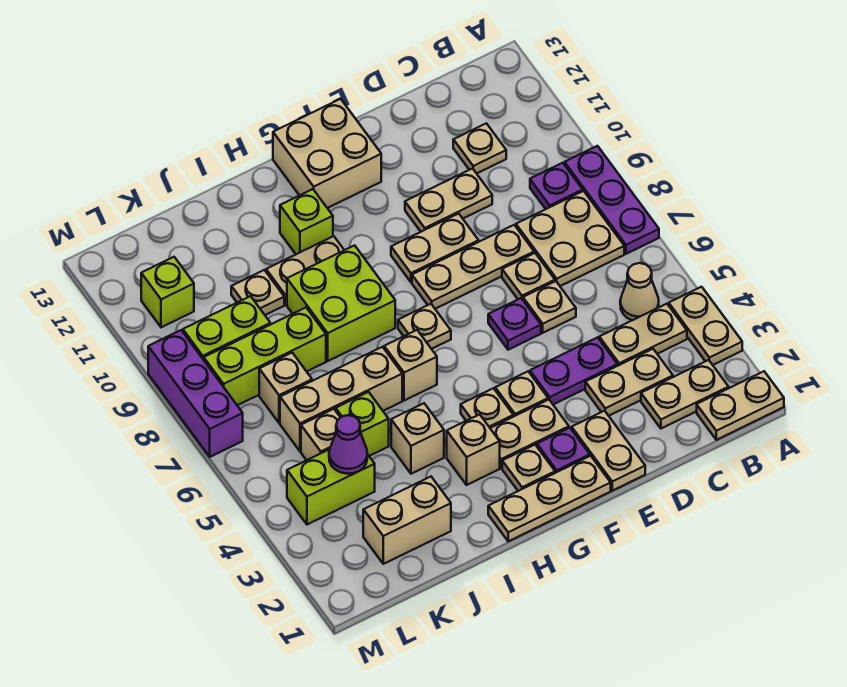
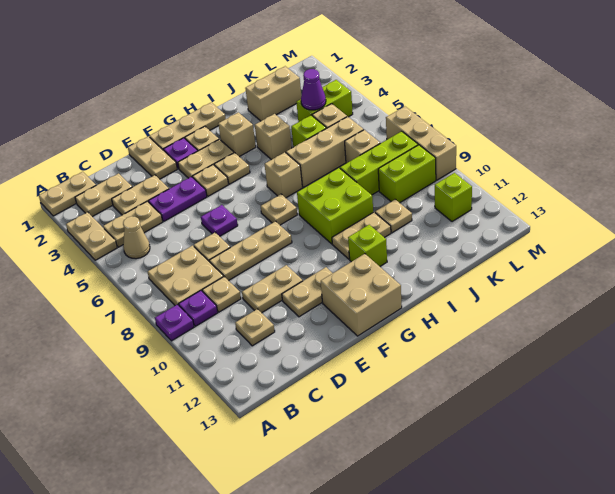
purple 1x3 plate [565,146,659,254] -> purple 1x1 plate [155,304,194,341]
tan 1x1 plate [523,281,576,333] -> tan 1x1 plate moved to [202,277,241,312]
tan 1x2 plate [391,214,479,282] -> tan 1x2 plate moved to [282,267,332,317]
purple 1x3 brick [148,330,243,457] -> tan 1x3 brick [386,107,456,180]

